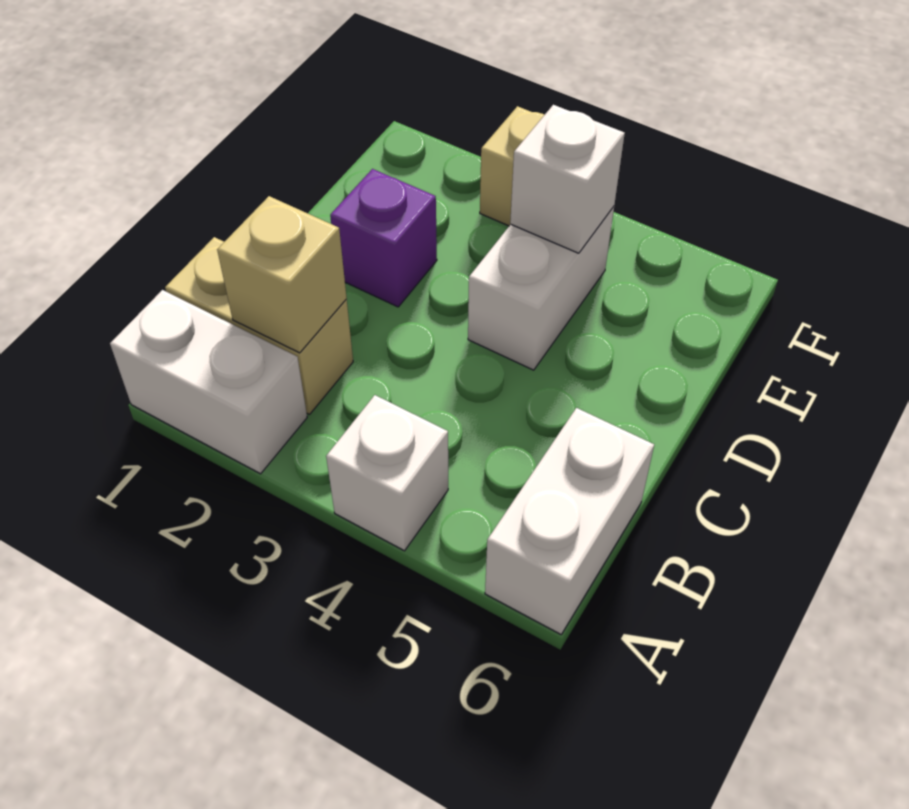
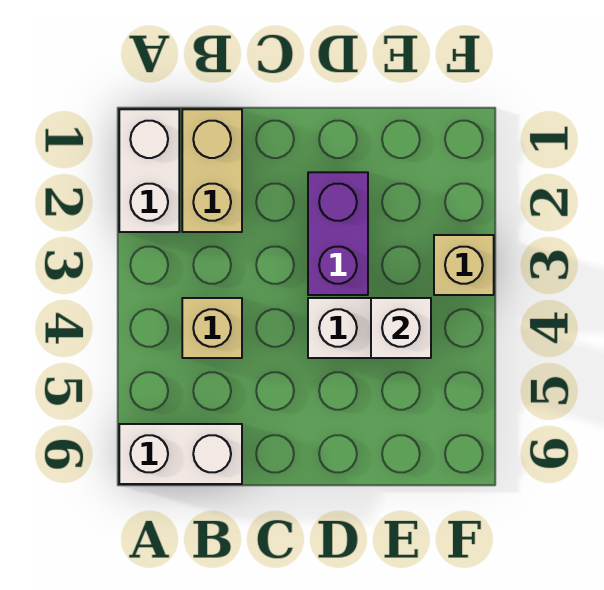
white 1x1 brick [326,395,448,551] -> none
tan 1x1 brick [217,196,347,353] -> tan 1x1 brick moved to [182,298,242,358]
purple 1x1 brick [330,169,437,307] -> purple 1x2 brick [308,172,368,295]

